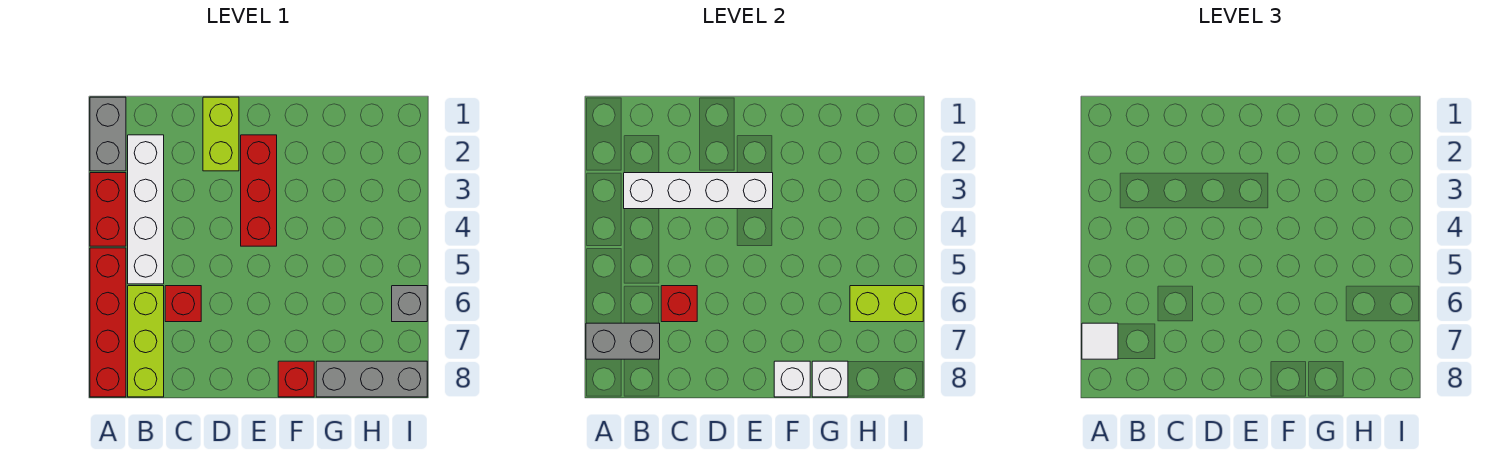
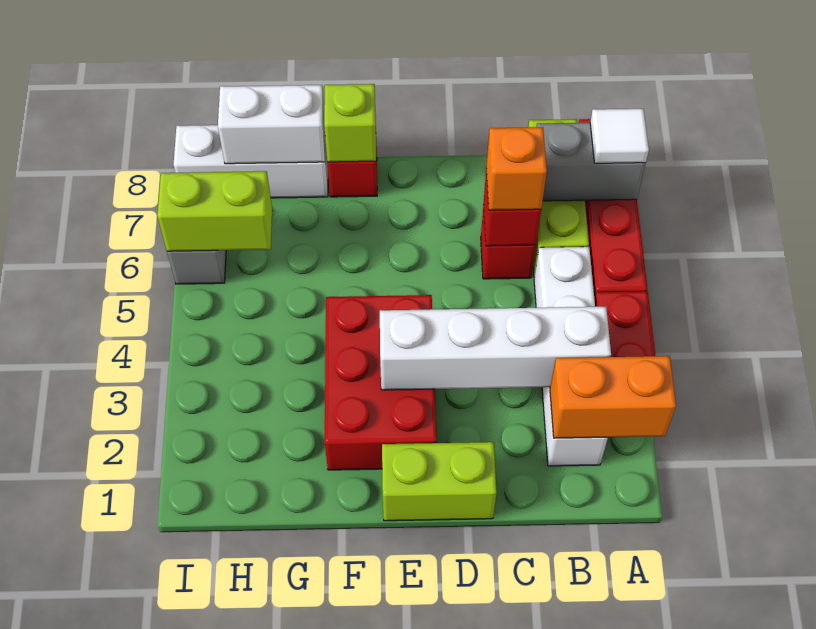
grey 1x2 brick [90,97,126,171] -> none
none -> orange 1x2 brick [550,356,676,438]
none -> orange 1x1 brick [486,127,547,210]
lime 1x2 brick [203,97,239,171] -> lime 1x2 brick turned to [382,442,497,521]
red 1x3 brick [241,135,277,246] -> red 2x3 brick [325,295,436,470]
white 1x1 brick [774,361,810,397] -> lime 1x1 brick [324,84,376,162]
grey 1x3 brick [316,361,427,397] -> white 1x3 brick [173,125,328,198]
white 1x1 brick [812,361,848,397] -> white 1x2 brick [218,85,325,164]

